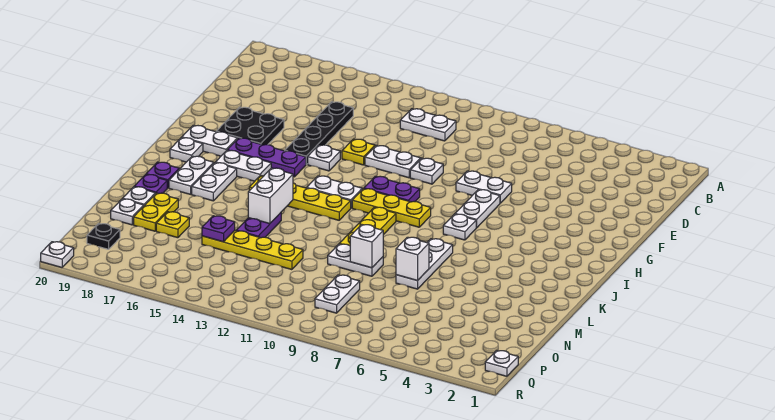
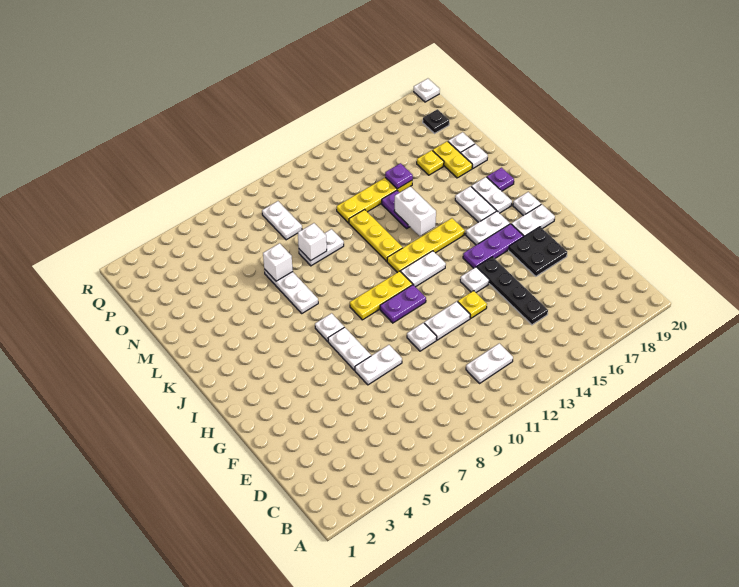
yellow 1x3 plate [340,207,396,246] -> yellow 1x3 plate moved to [349,210,403,261]
purple 1x1 plate [134,175,167,194] -> none
white 1x1 plate [485,350,518,376] -> none

